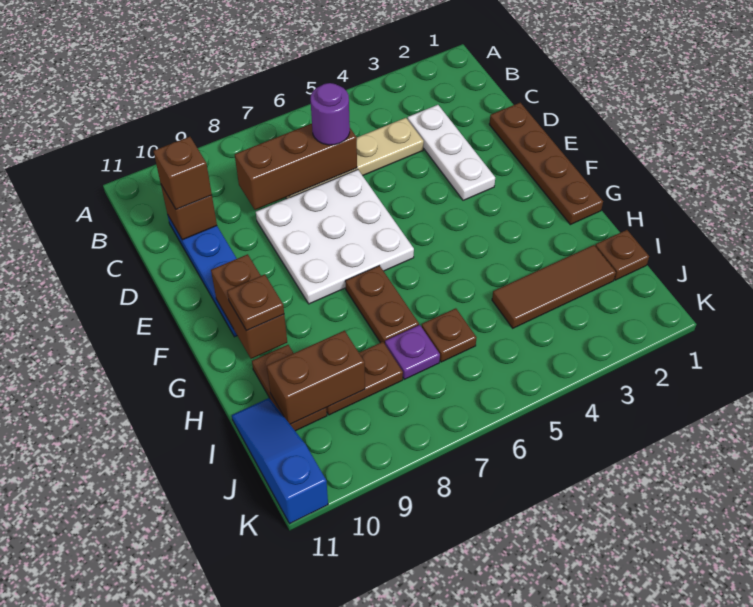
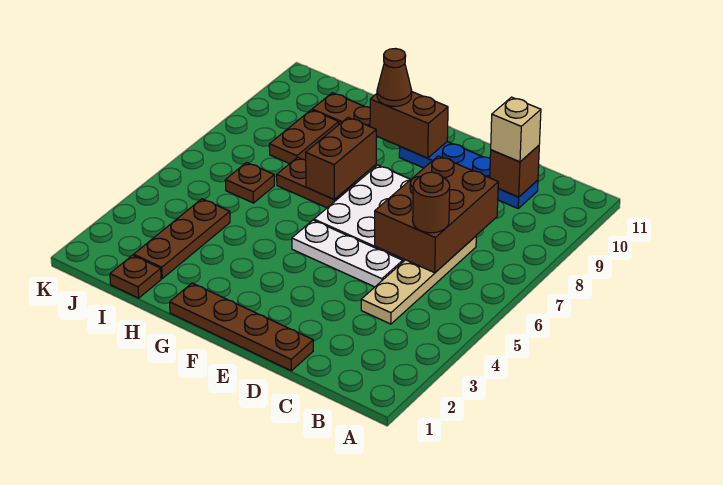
white 1x3 plate [408,105,495,200] -> white 1x3 plate moved to [292,220,403,287]
brown 1x3 brick [235,124,357,210] -> brown 2x3 brick [375,156,498,273]
purple 1x1 round brick [311,83,350,145] -> brown 1x1 round brick [413,172,450,233]
brown 1x1 brick [154,137,212,209] -> tan 1x1 brick [491,97,541,162]
brown 1x1 plate [227,274,284,331] -> brown 1x1 cone [377,49,412,106]
brown 1x3 tile [492,245,616,328] -> brown 1x3 plate [134,199,230,278]
purple 1x1 plate [385,325,440,379] -> none
brown 1x2 brick [267,331,365,424] -> brown 1x2 brick moved to [306,118,376,199]
blue 1x3 slope [232,398,328,524] -> none

